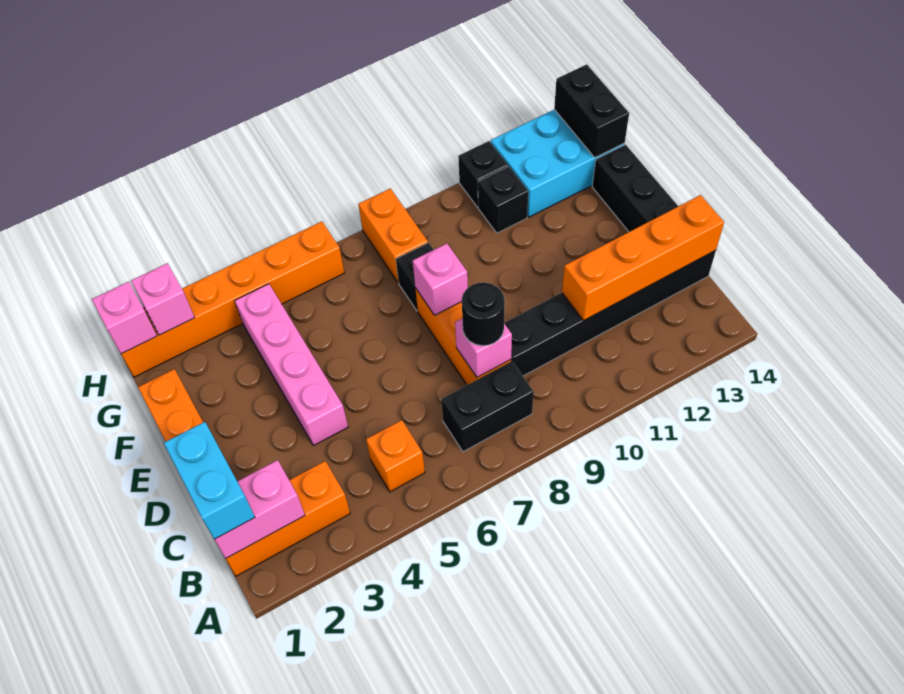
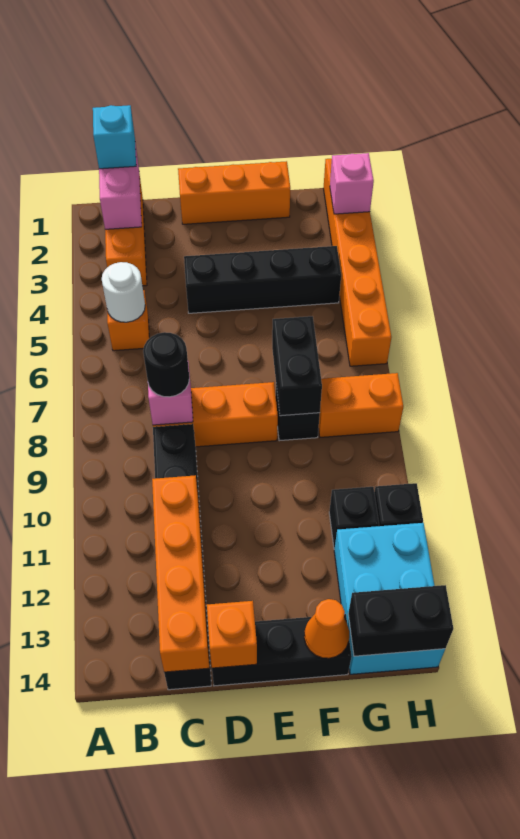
cyan 1x2 brick [164,422,255,539] -> cyan 1x1 brick [93,105,136,169]
none -> white 1x1 round brick [102,262,145,322]
black 1x2 brick [441,361,534,452] -> black 1x2 brick moved to [272,316,322,416]
pink 1x4 brick [235,284,348,446] -> black 1x4 brick [184,246,341,313]
none -> orange 1x1 brick [207,601,257,668]
pink 1x1 brick [413,244,468,315] -> none
none -> orange 1x1 cone [304,599,349,658]
pink 1x1 brick [92,282,157,354] -> none

